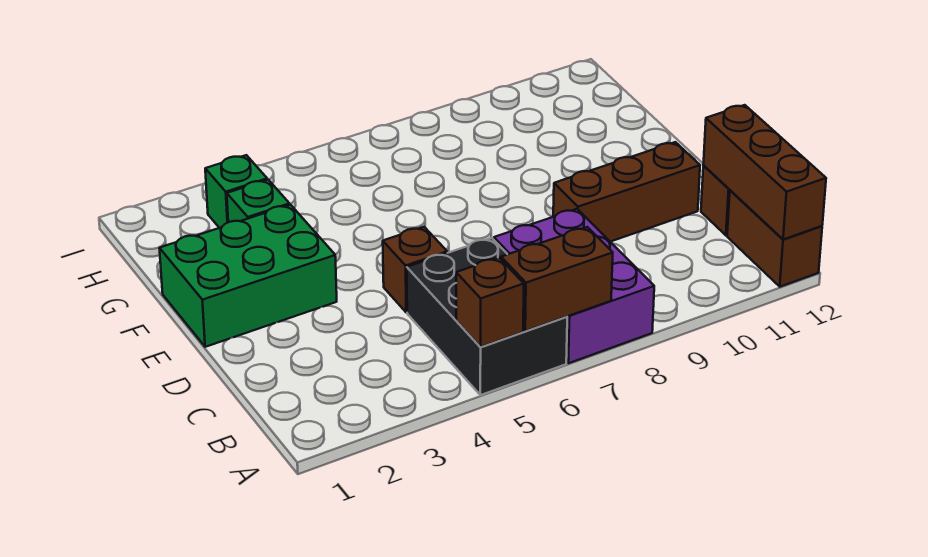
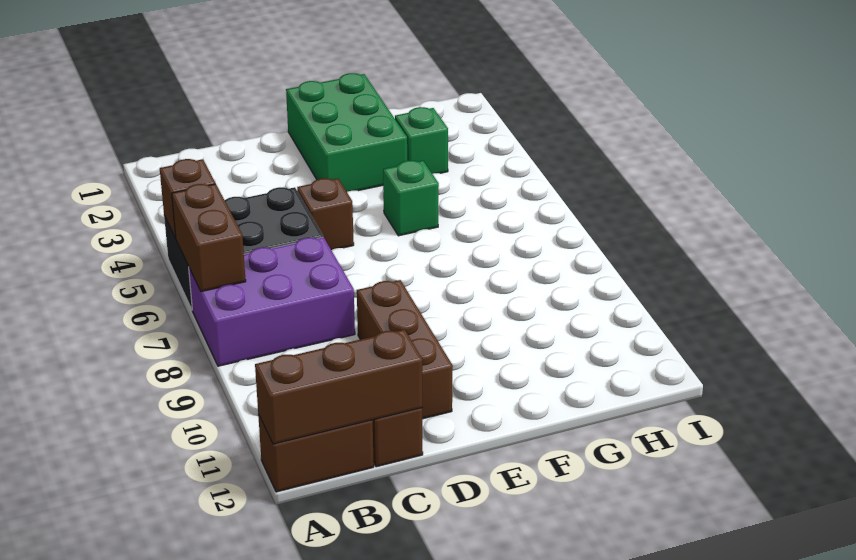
green 1x1 brick [205,155,267,228] -> green 1x1 brick moved to [383,161,439,236]

